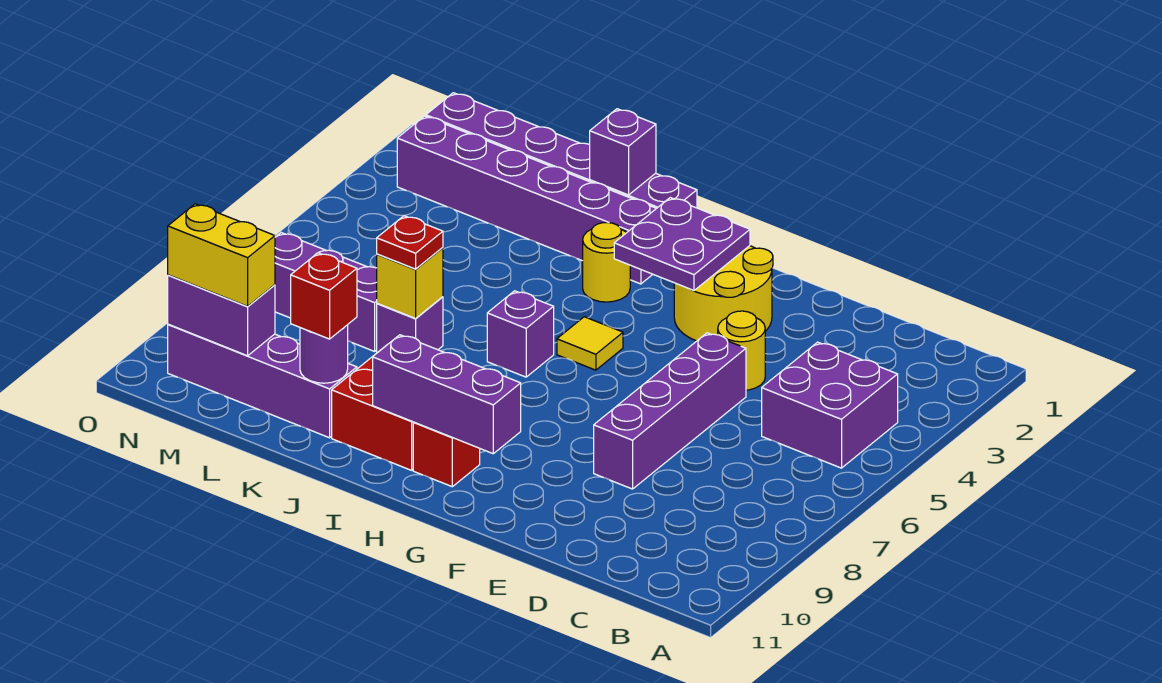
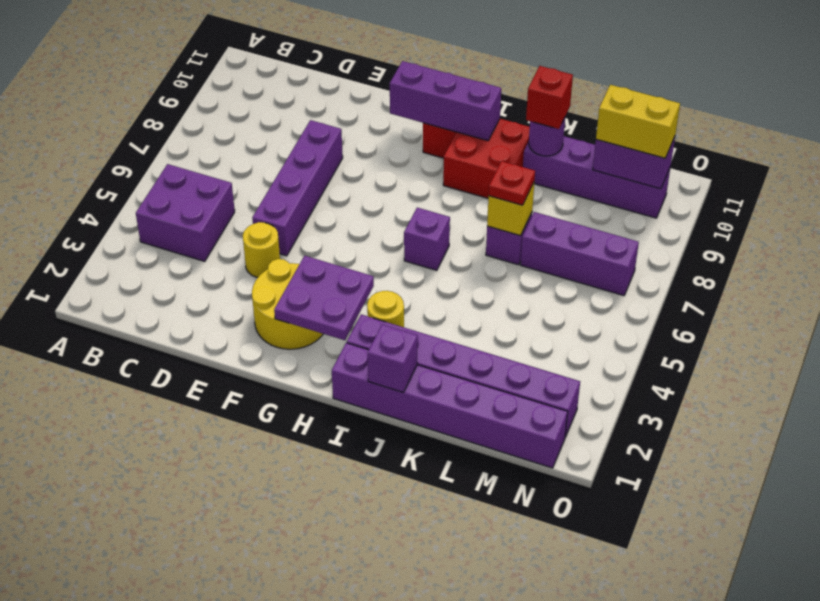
yellow 1x1 tile [557,317,623,370] -> none

